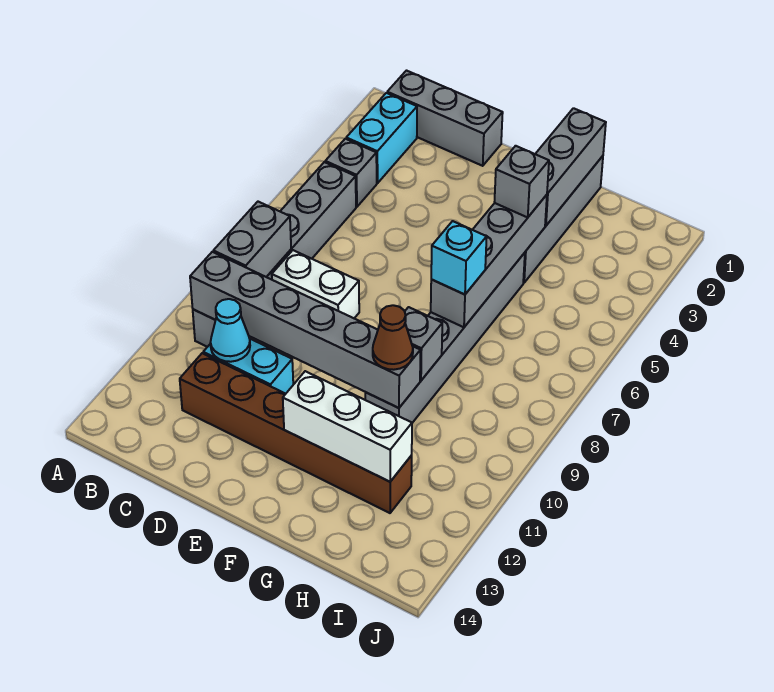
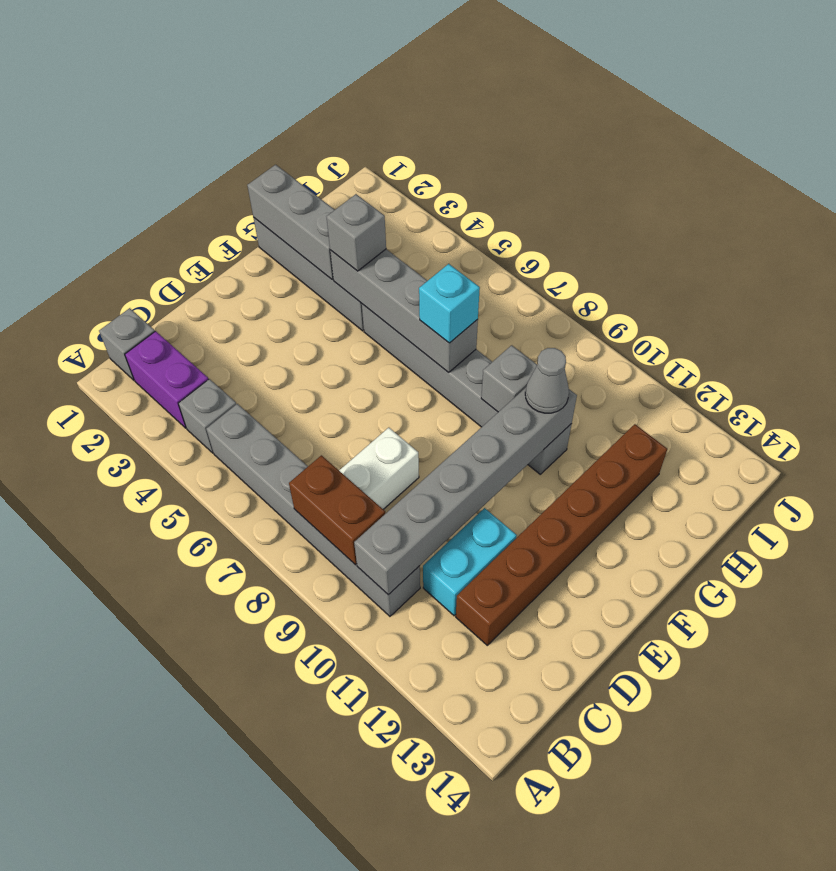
grey 1x3 brick [387,71,503,166] -> grey 1x1 brick [99,308,155,380]
cyan 1x2 brick [346,93,417,183] -> purple 1x2 brick [125,331,208,428]
grey 1x2 brick [213,202,291,277] -> brown 1x2 brick [289,455,385,565]
cyan 1x1 cone [211,299,250,362] -> none
white 1x3 brick [283,371,412,482] -> none
brown 1x1 cone [373,305,413,370] -> grey 1x1 cone [525,348,569,413]

